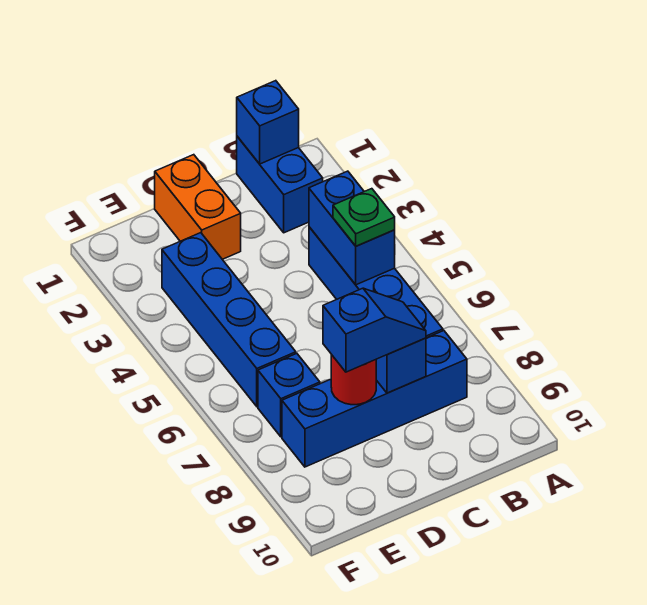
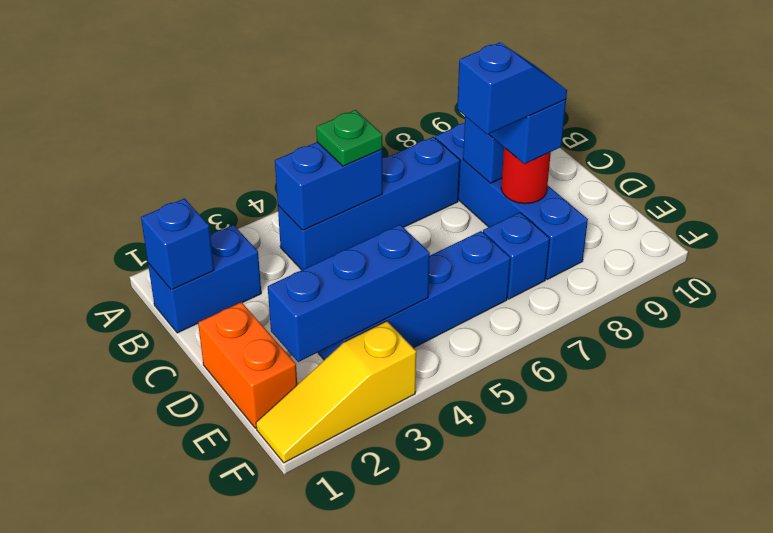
orange 1x2 brick [155,155,241,259] -> orange 1x2 brick turned to [198,302,297,428]
none -> blue 1x2 slope [457,42,567,134]
none -> blue 1x3 brick [268,225,430,362]
none -> yellow 1x3 slope [256,321,416,463]

